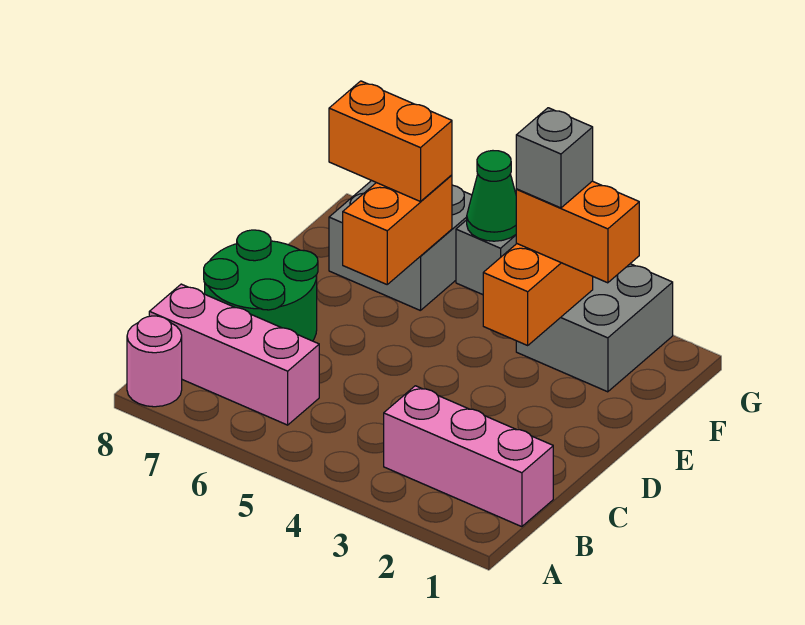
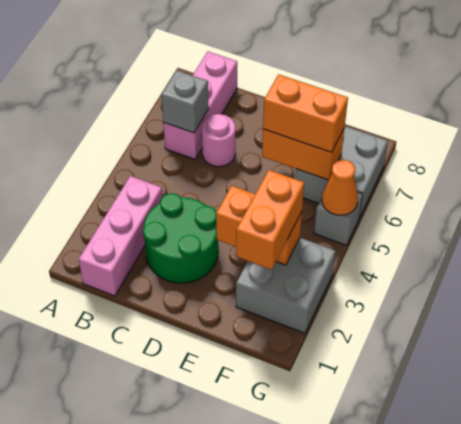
pink 1x1 round brick [127,316,182,407] -> pink 1x1 round brick moved to [202,114,236,167]
green 2x2 round brick [204,230,318,341] -> green 2x2 round brick moved to [143,193,218,283]
grey 1x1 brick [516,108,593,208] -> grey 1x1 brick moved to [161,70,209,133]
orange 1x2 brick [329,81,452,202] -> orange 1x2 brick turned to [263,74,348,152]
green 1x1 cone [467,151,516,241] -> orange 1x1 cone [322,160,358,215]

